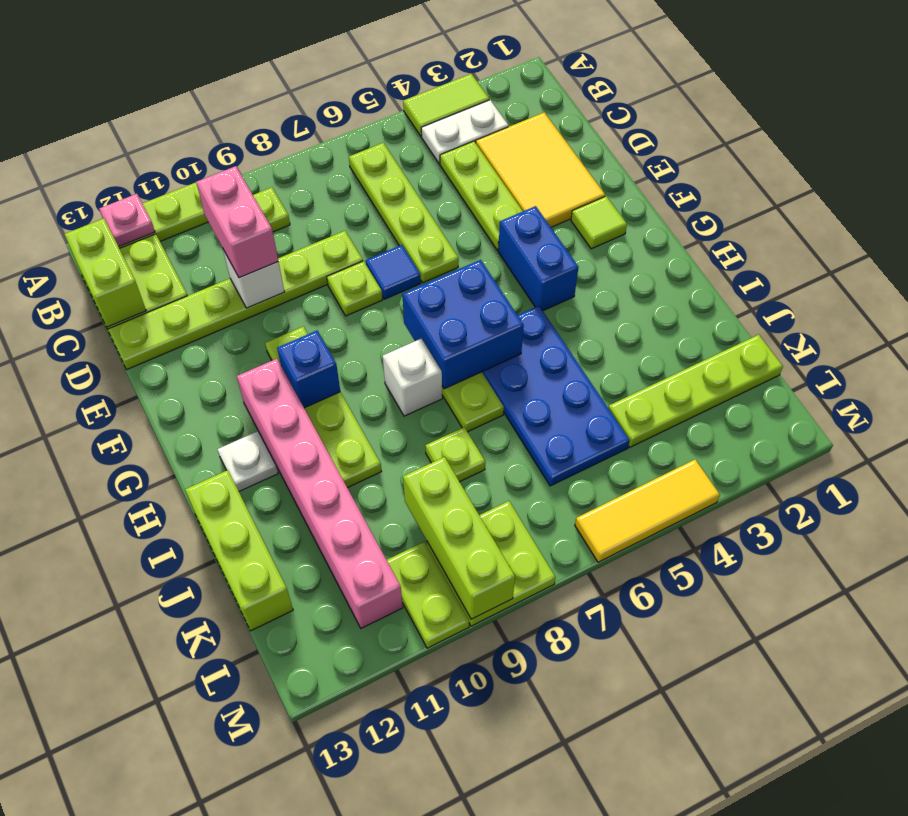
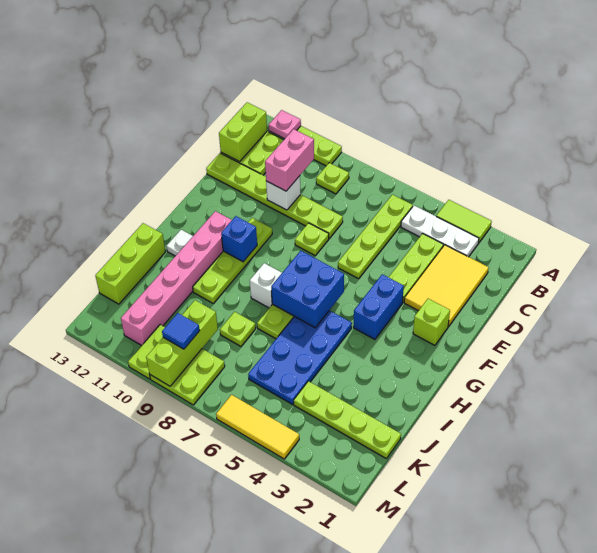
white 1x2 plate [421,100,509,164] -> white 1x3 plate [401,206,479,257]
blue 1x1 tile [366,245,421,299] -> blue 1x1 tile moved to [162,313,200,349]
lime 1x1 tile [571,196,627,249] -> lime 1x1 brick [413,299,450,345]

